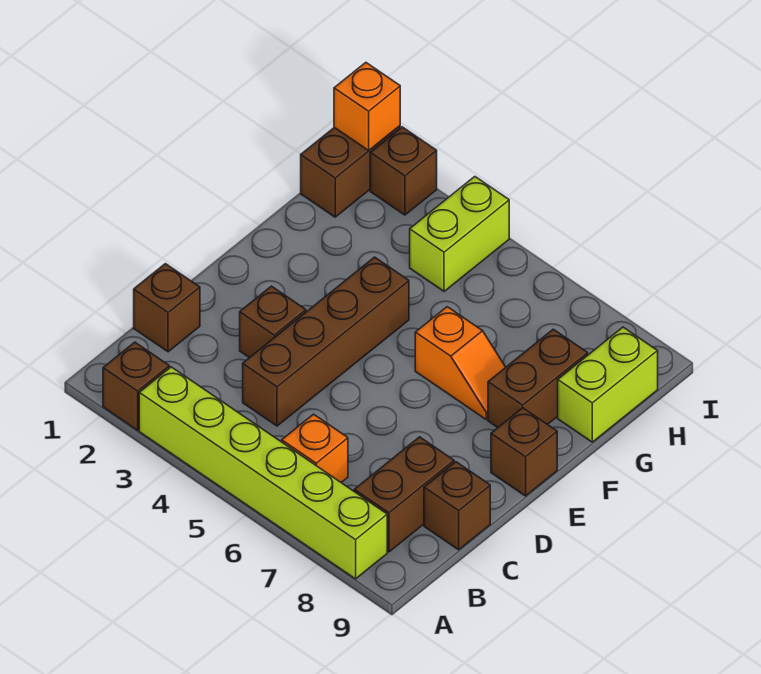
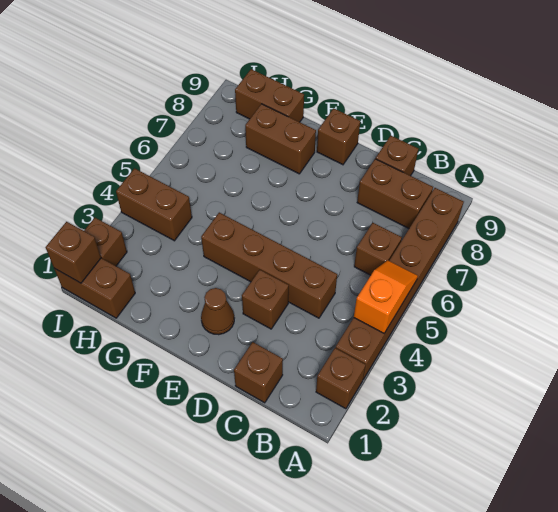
lime 1x6 brick [139,367,387,579] -> brown 1x6 brick [336,188,464,379]
orange 1x1 brick [282,414,348,482] -> brown 1x1 brick [354,223,402,275]
none -> brown 1x1 cone [201,288,234,335]
orange 1x2 slope [415,307,506,419] -> orange 1x2 slope moved to [354,260,418,333]
lime 1x2 brick [558,327,658,442] -> brown 1x2 brick [235,69,304,122]
lime 1x2 brick [410,177,509,291] -> brown 1x2 brick [116,168,192,241]
orange 1x1 brick [334,63,400,150] -> brown 1x1 brick [46,222,101,283]

